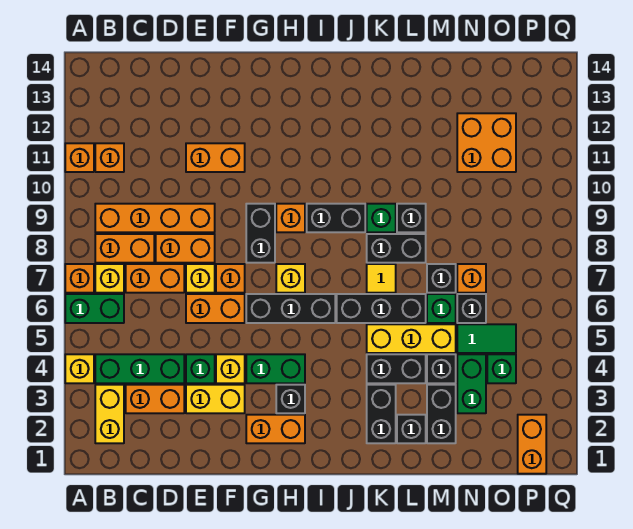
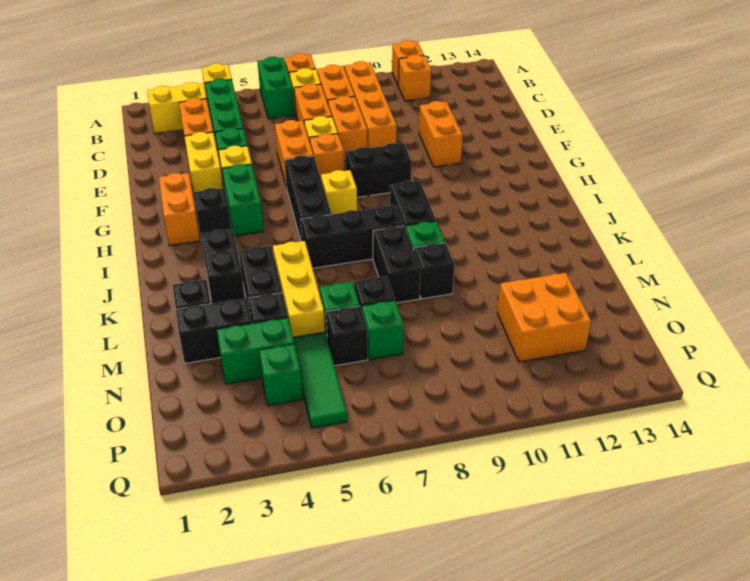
orange 1x1 brick [276,204,305,232] -> none
black 1x3 brick [337,294,426,323] -> black 1x3 brick turned to [301,205,404,268]
black 1x2 brick [367,385,396,443] -> black 1x2 brick turned to [201,229,245,304]
yellow 1x1 tile [367,264,396,293] -> none
green 1x2 tile [457,324,516,353] -> green 1x3 tile [293,332,347,428]
orange 1x1 brick [457,264,486,293] -> green 1x1 brick [362,300,404,360]
orange 1x2 brick [518,415,546,474] -> none

